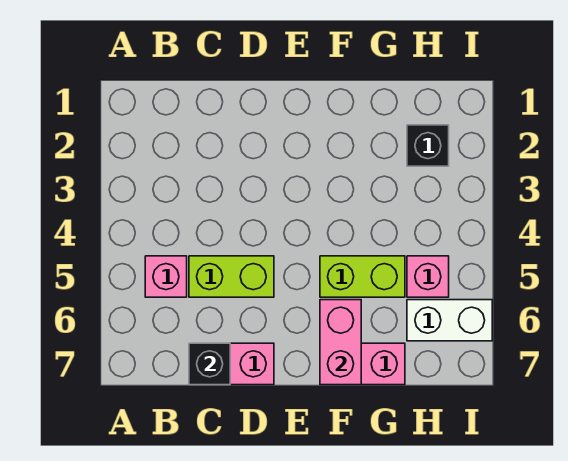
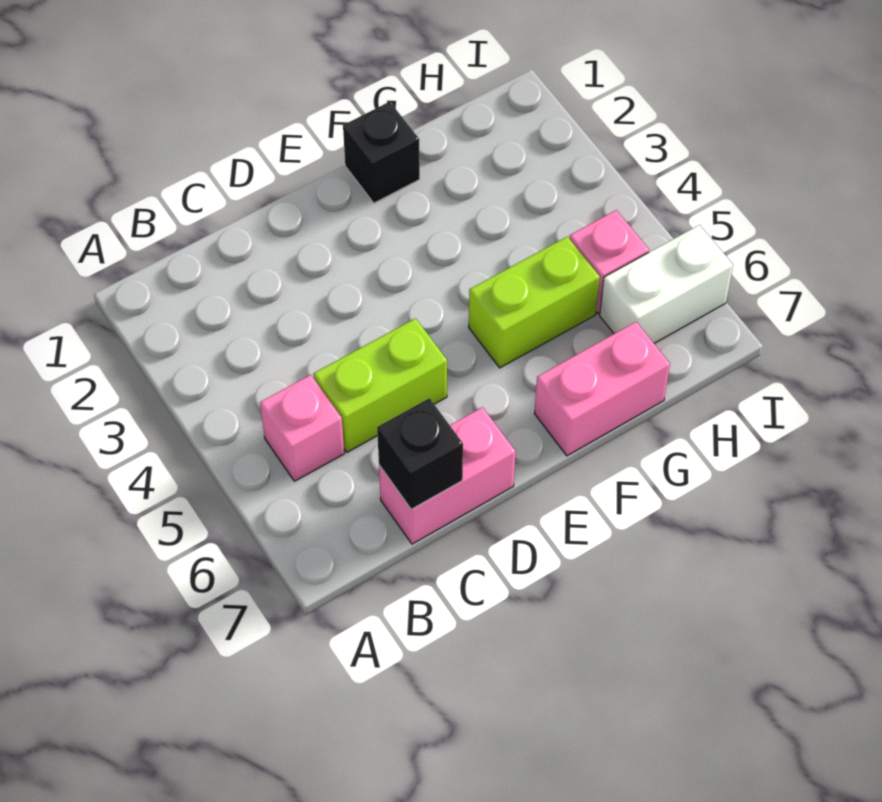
pink 1x2 brick [320,300,361,385] -> none
black 1x1 brick [407,125,449,166] -> black 1x1 brick moved to [343,102,420,203]

